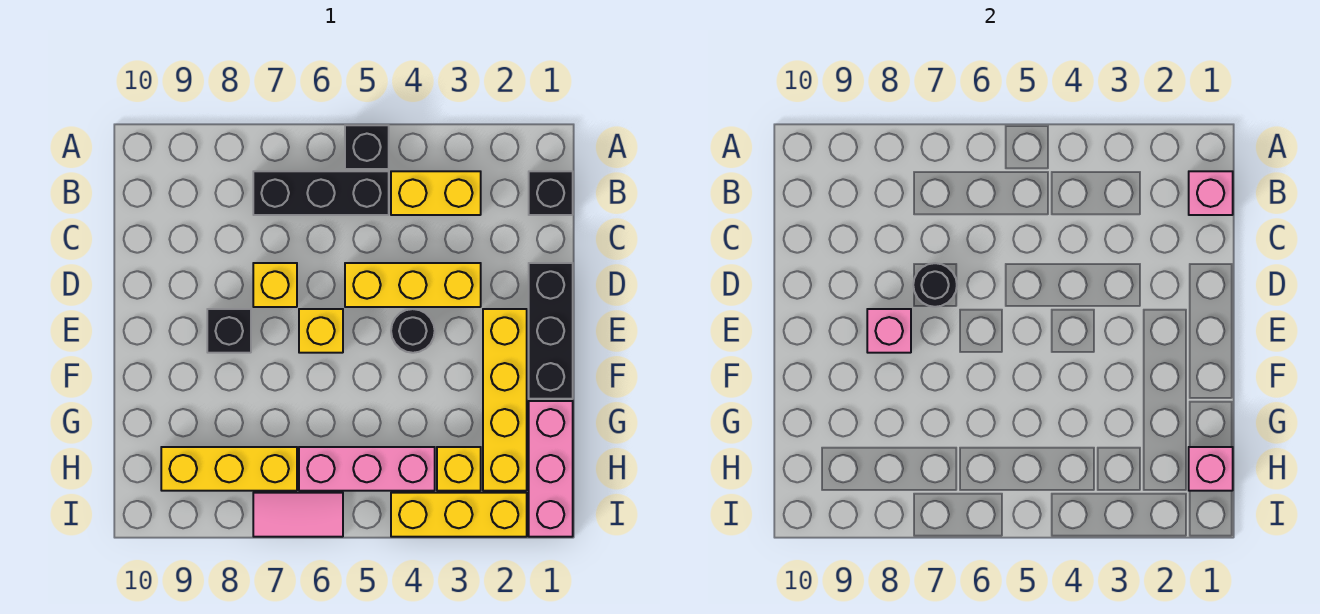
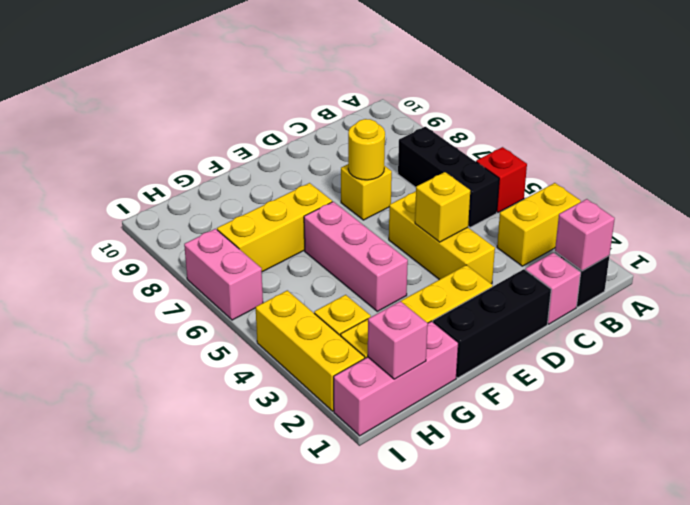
black 1x1 brick [345,125,389,169] -> red 1x1 brick [476,147,527,213]
yellow 1x2 brick [391,171,481,215] -> yellow 1x2 brick turned to [497,183,581,266]
black 1x1 round brick [913,263,957,307] -> yellow 1x1 round brick [348,119,385,180]
black 1x1 round brick [391,309,435,353] -> none
yellow 1x1 brick [299,309,343,353] -> yellow 1x1 brick moved to [415,172,470,242]
black 1x1 brick [207,309,251,353] -> none
pink 1x1 brick [867,309,911,353] -> pink 1x1 brick moved to [525,253,581,324]
pink 1x3 brick [299,447,435,491] -> pink 1x3 brick moved to [304,202,408,311]
yellow 1x3 brick [161,447,297,491] -> yellow 1x3 brick turned to [217,183,332,272]
pink 1x2 tile [253,493,343,537] -> pink 1x2 brick [184,229,263,320]

